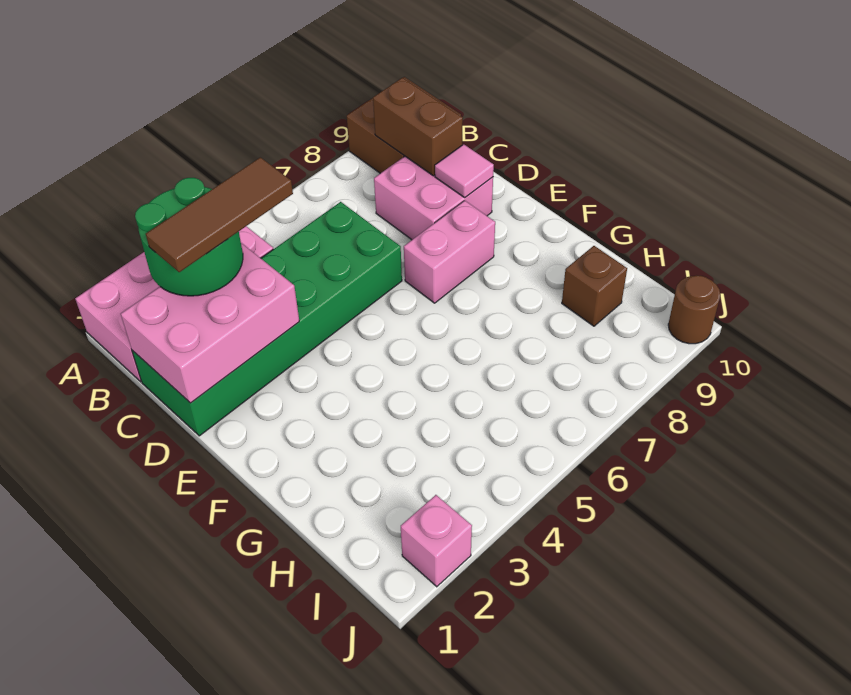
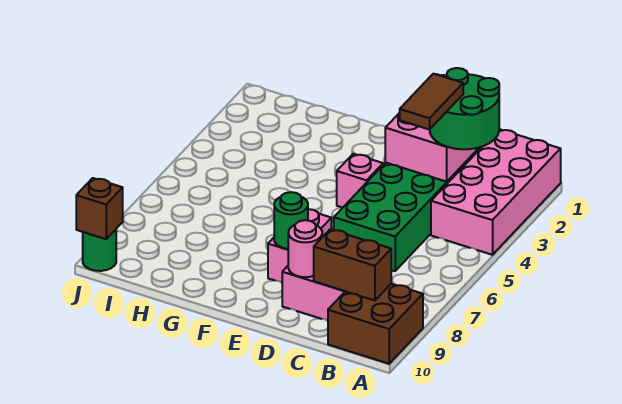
brown 1x3 tile [146,157,293,272] -> brown 1x2 tile [400,74,463,130]
pink 1x1 tile [435,144,494,197] -> pink 1x1 round brick [288,220,322,277]
none -> green 1x1 round brick [274,192,308,249]
brown 1x1 brick [562,246,627,326] -> brown 1x1 brick moved to [76,178,123,239]
pink 1x1 brick [401,495,472,587] -> pink 1x1 brick moved to [337,154,383,208]
brown 1x1 round brick [668,275,720,344] -> green 1x1 round brick [83,230,116,271]

